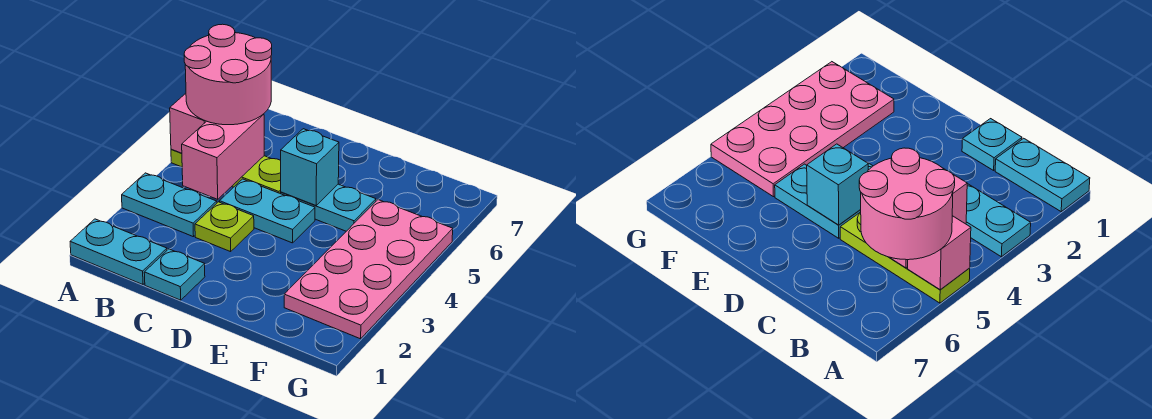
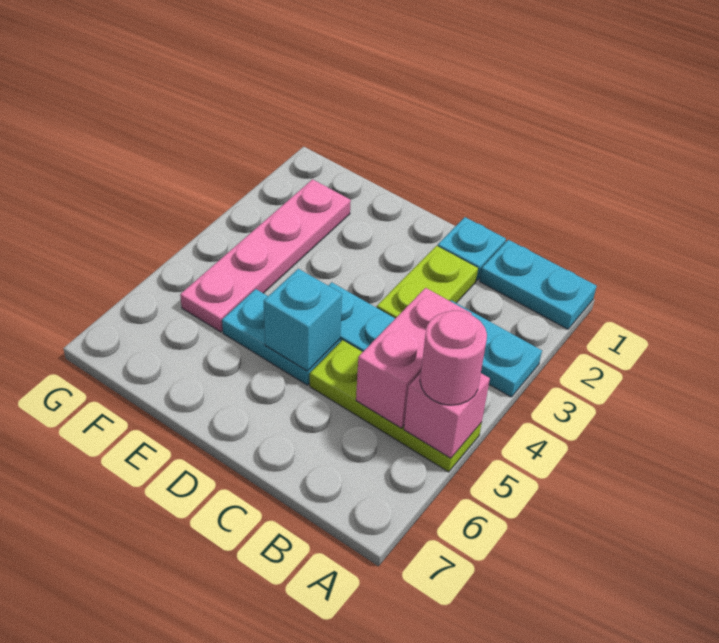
pink 2x2 round brick [184,24,272,125] -> pink 1x1 round brick [420,311,487,405]
lime 1x1 plate [195,202,254,252] -> lime 1x2 plate [377,246,478,318]
pink 2x4 plate [284,200,453,339] -> pink 1x4 plate [180,179,351,332]

